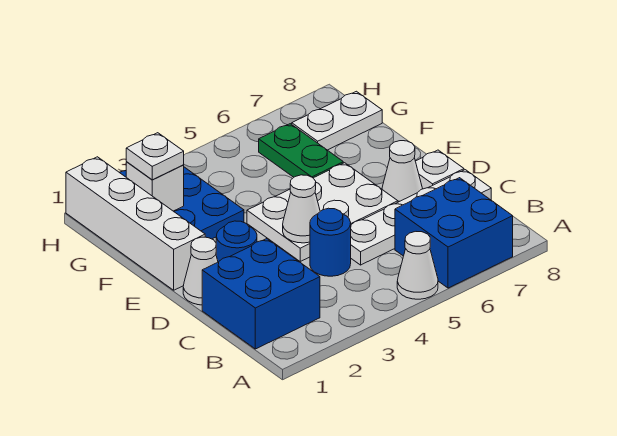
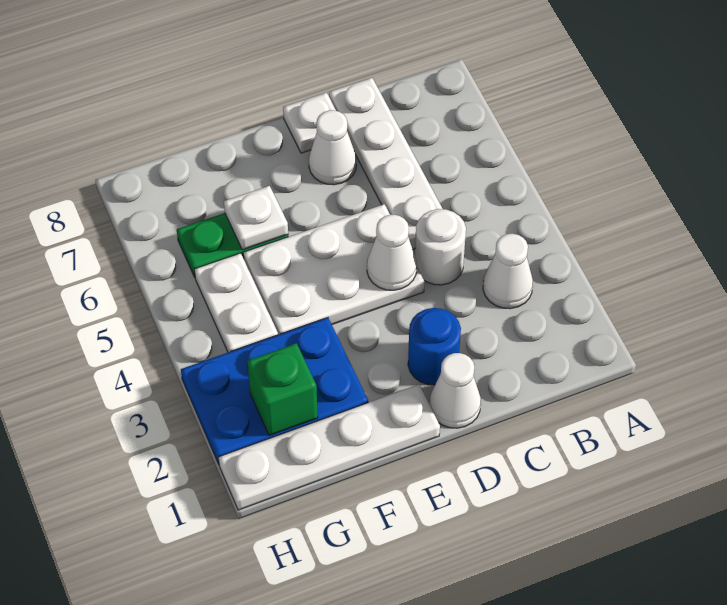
white 1x1 cone [397,232,438,299] -> white 1x1 cone moved to [483,234,533,309]
blue 2x2 brick [395,178,513,288] -> none
blue 2x2 brick [202,239,320,349] -> none
blue 1x1 round brick [310,208,351,276] -> white 1x1 round brick [415,209,466,285]
white 2x3 plate [247,163,398,261] -> white 2x3 plate turned to [243,204,425,335]
white 1x4 brick [66,157,205,290] -> white 1x4 plate [218,384,440,510]
white 1x1 brick [126,162,184,211] -> green 1x1 brick [247,343,318,436]
white 1x1 plate [126,133,184,180] -> white 1x1 plate moved to [224,186,288,250]
white 1x2 plate [292,91,382,150] -> white 1x2 plate moved to [194,253,278,352]

